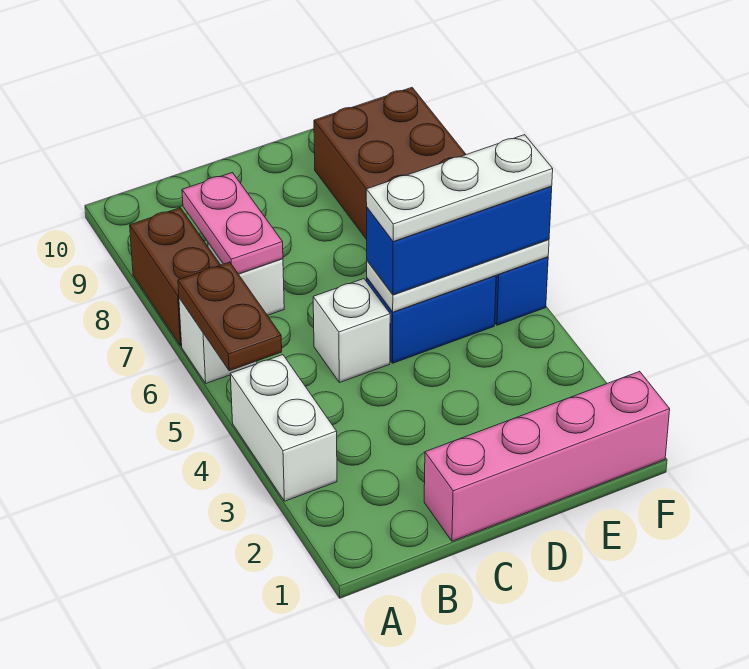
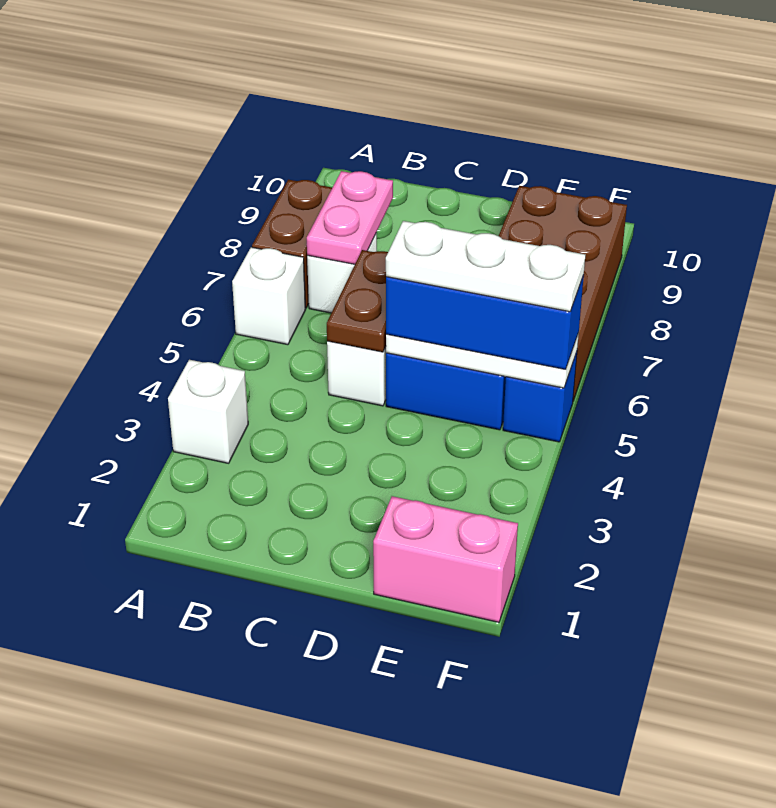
white 1x2 brick [230,355,337,501] -> white 1x1 brick [168,360,248,463]
brown 1x2 plate [178,262,282,371] -> brown 1x2 plate moved to [327,250,388,352]
pink 1x4 brick [424,371,670,541] -> pink 1x2 brick [373,496,518,622]

